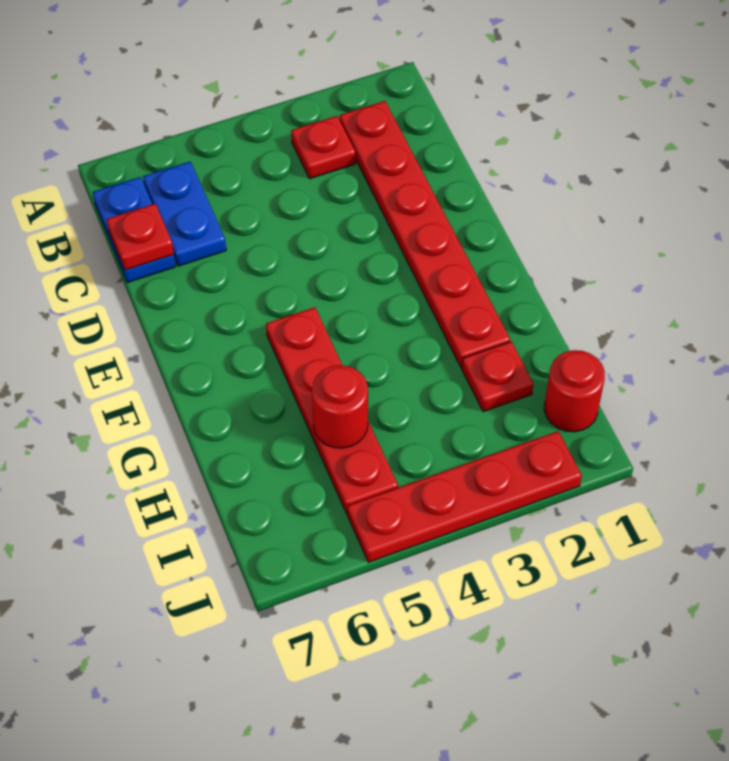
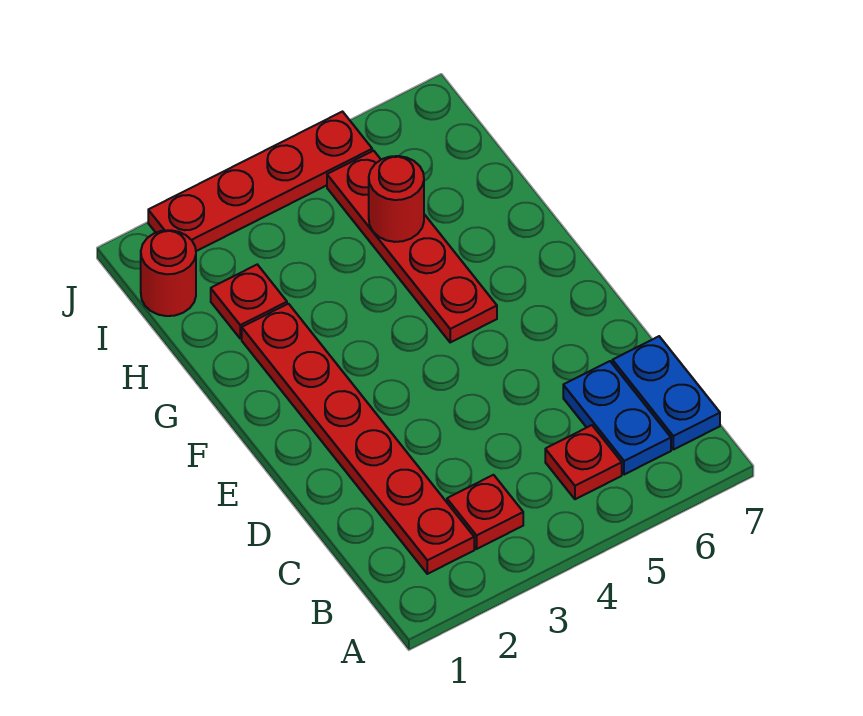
red 1x1 plate [107,204,174,270] -> red 1x1 plate moved to [545,425,622,499]

